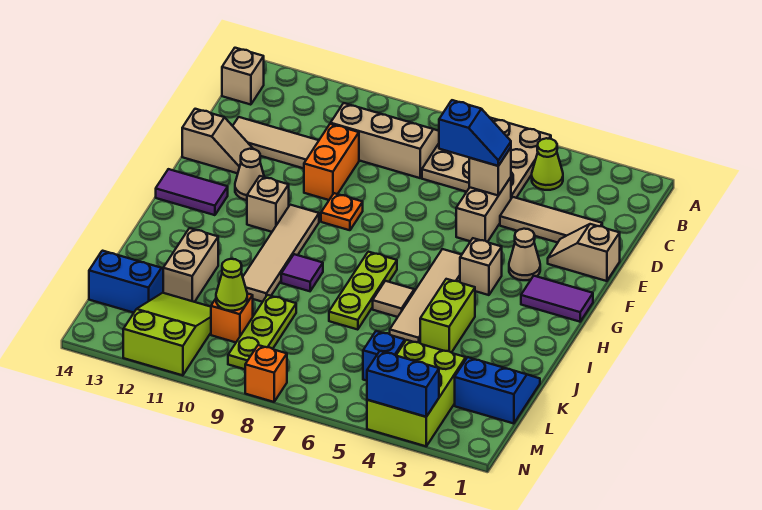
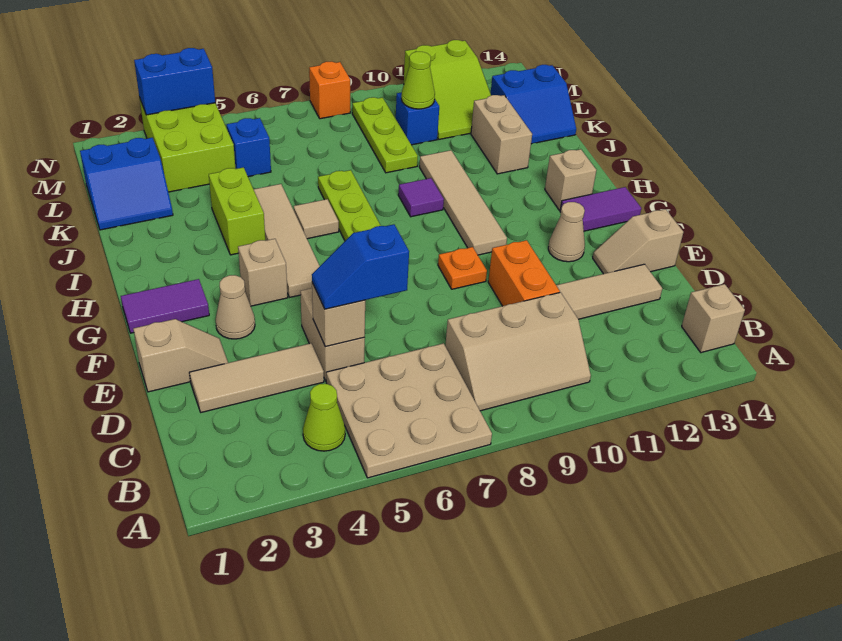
tan 1x1 brick [247,176,289,232] -> tan 1x1 brick moved to [545,149,596,210]
orange 1x1 brick [211,294,253,342] -> blue 1x1 brick [396,92,439,145]

